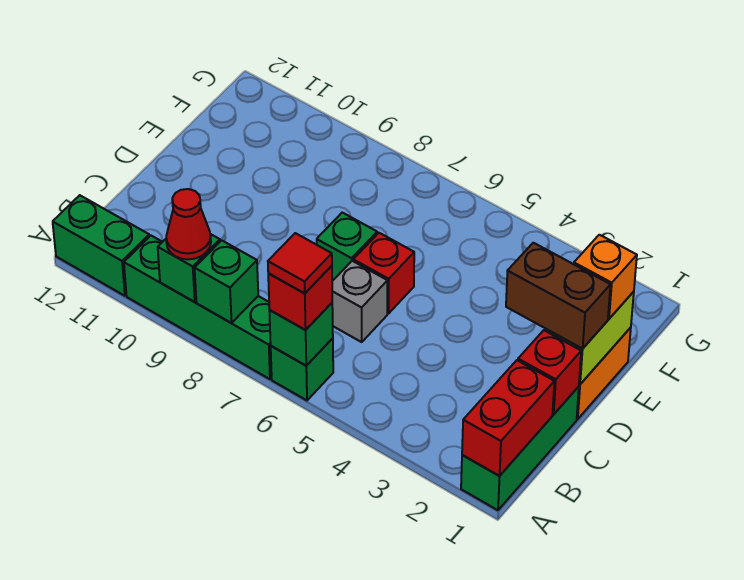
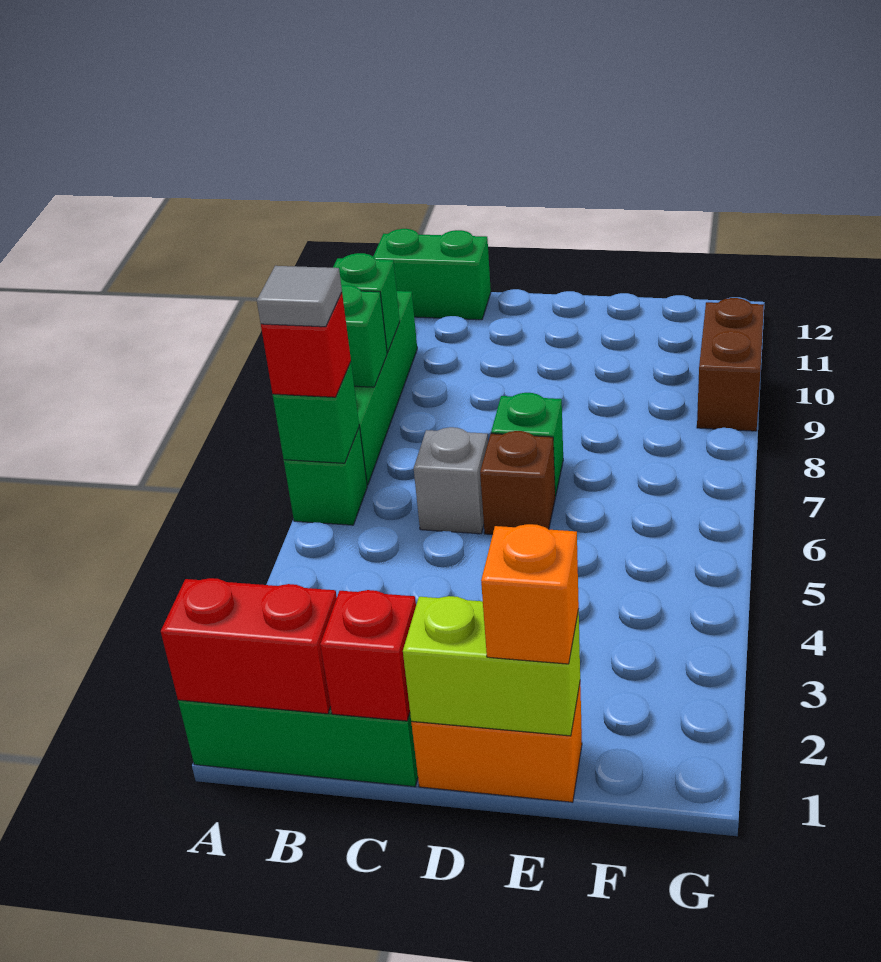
red 1x1 tile [268,233,332,293] -> grey 1x1 tile [257,266,342,327]
red 1x1 cone [166,189,211,259] -> none
green 1x2 brick [53,195,149,296] -> green 1x2 brick turned to [373,229,491,320]
brown 1x2 brick [506,243,610,349] -> brown 1x2 brick moved to [697,298,764,431]
red 1x1 brick [353,233,414,314] -> brown 1x1 brick [480,431,555,535]

